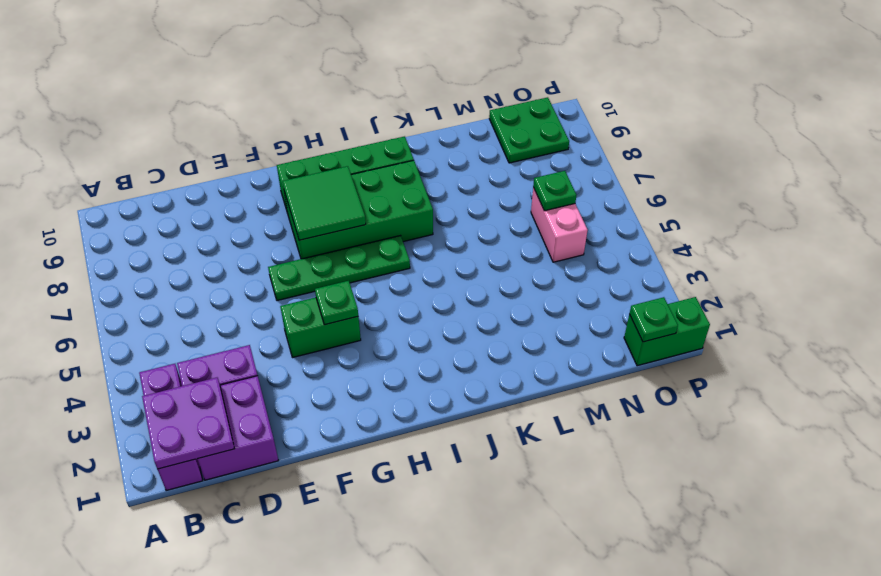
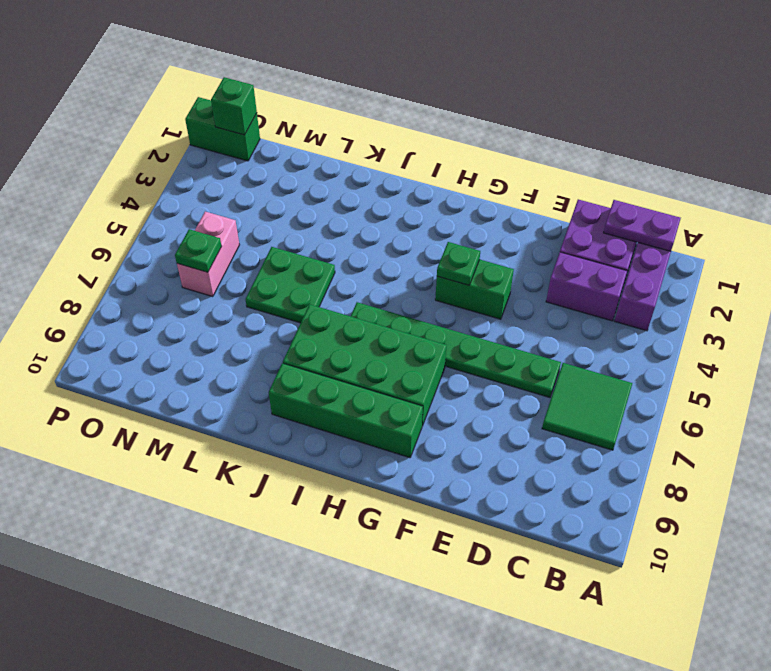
purple 2x2 plate [142,378,235,469] -> purple 1x2 plate [604,200,681,251]
green 1x4 plate [268,236,410,301] -> green 1x6 plate [351,302,561,398]
green 2x2 tile [283,166,366,240] -> green 2x2 tile moved to [542,363,632,450]
green 2x2 plate [489,97,569,163] -> green 2x2 plate moved to [246,247,335,323]
green 1x1 plate [629,297,678,342] -> green 1x1 brick [211,77,257,135]

